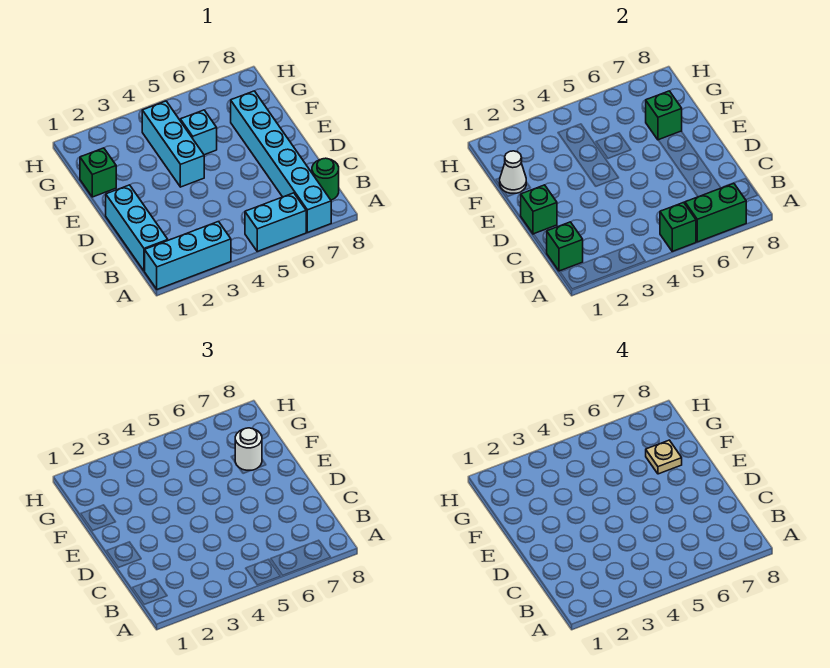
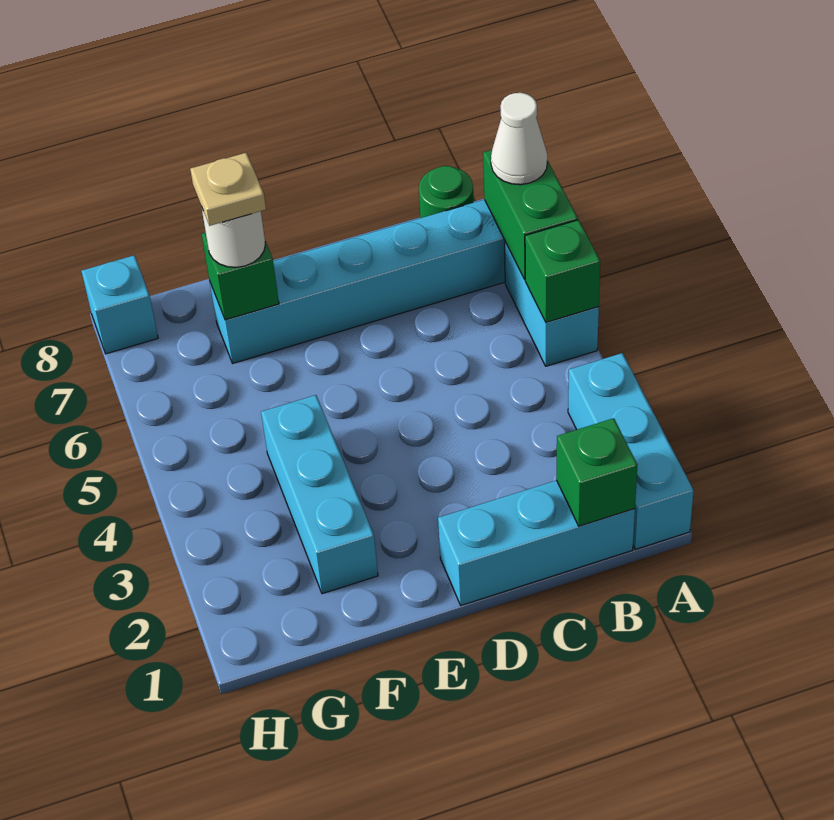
green 1x1 brick [521,185,557,234] -> none
cyan 1x3 brick [142,101,204,187] -> cyan 1x3 brick turned to [261,395,378,594]
green 1x1 brick [80,148,116,197] -> none
white 1x1 cone [500,151,526,194] -> white 1x1 cone moved to [491,93,547,185]
cyan 1x1 brick [180,110,217,155] -> cyan 1x1 brick moved to [81,255,158,354]

